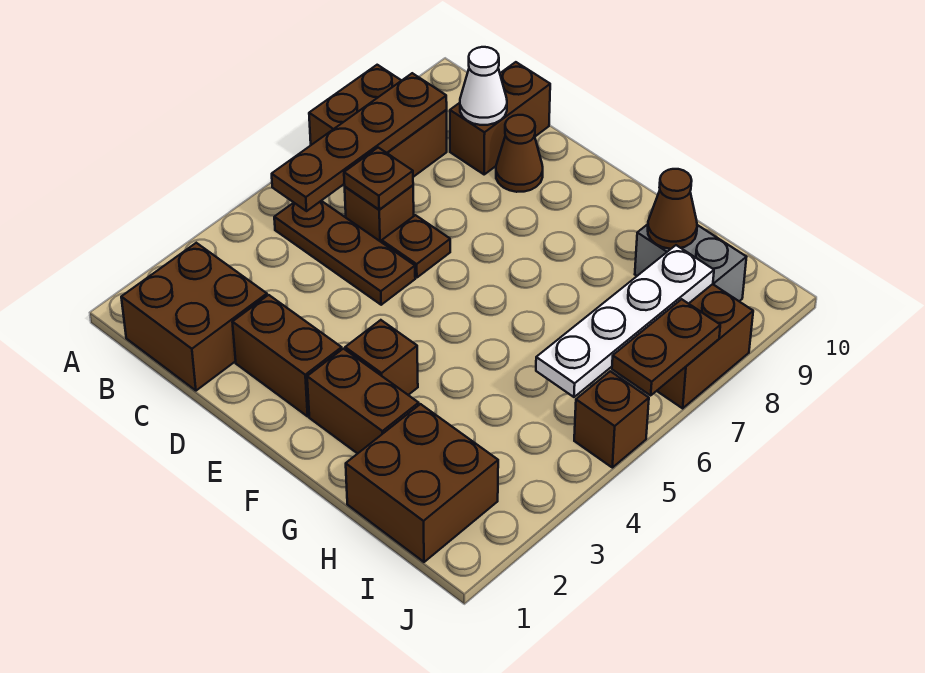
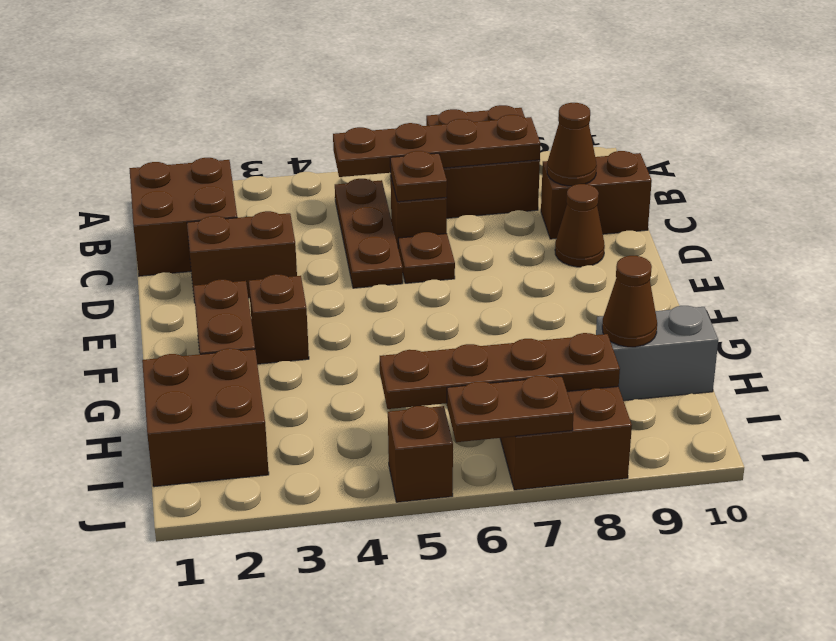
white 1x1 cone [460,47,507,125] -> brown 1x1 cone [547,103,597,186]
brown 1x2 brick [232,295,342,416] -> brown 1x2 brick turned to [187,211,297,303]
grey 1x2 brick [635,224,746,301] -> grey 1x2 brick turned to [596,306,718,401]
white 1x4 plate [536,245,714,397] -> brown 1x4 plate [379,333,620,409]

